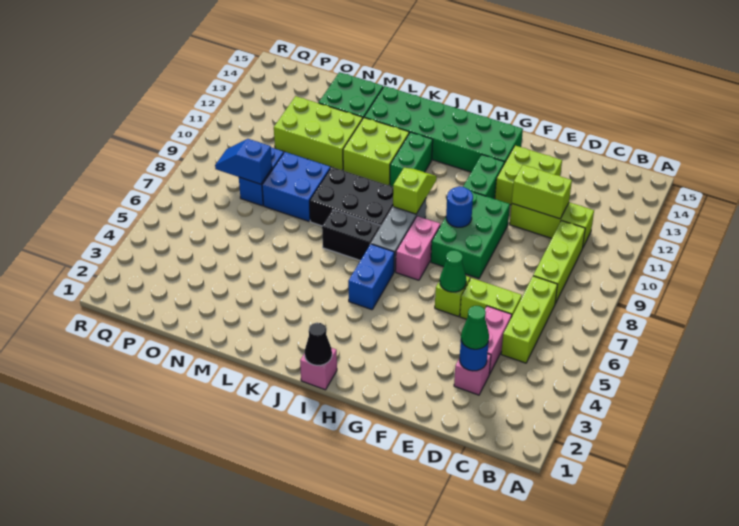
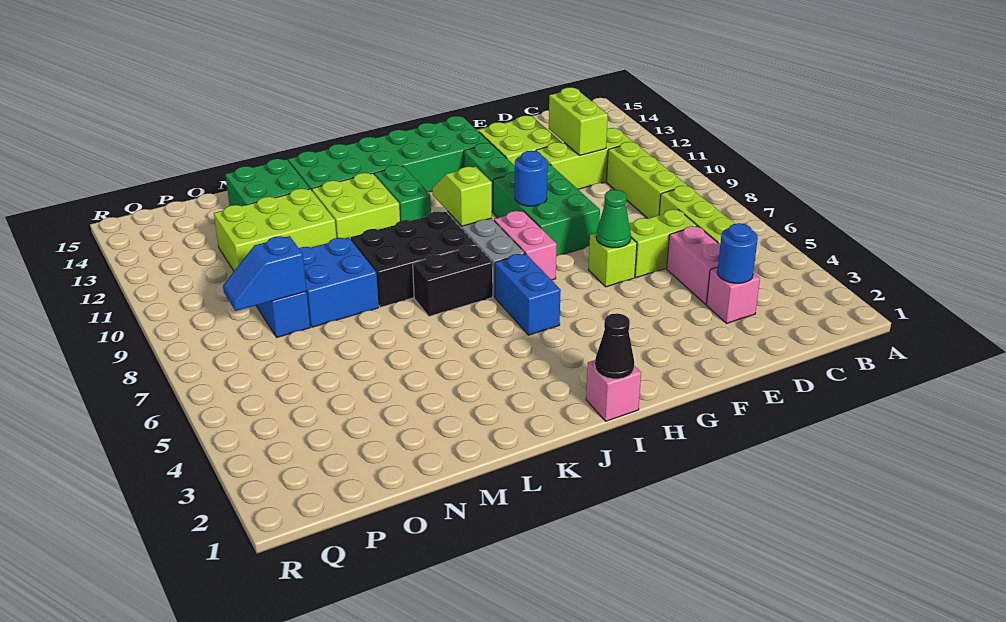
green 1x1 cone [461,306,489,349] -> none
lime 1x2 brick [512,165,572,219] -> lime 1x2 brick turned to [549,87,608,156]

